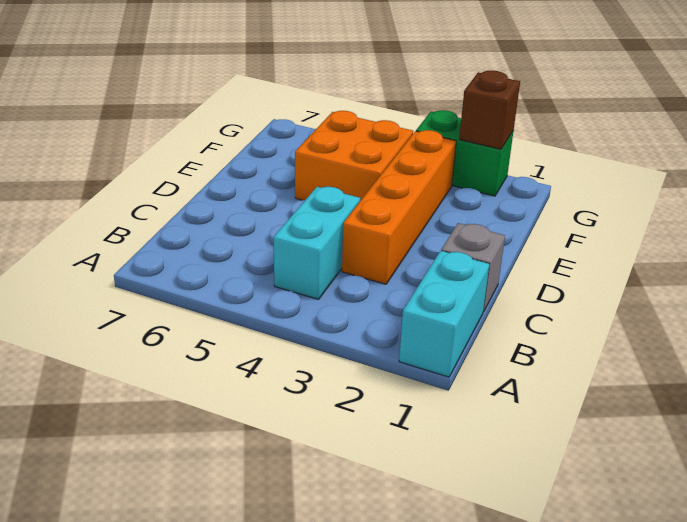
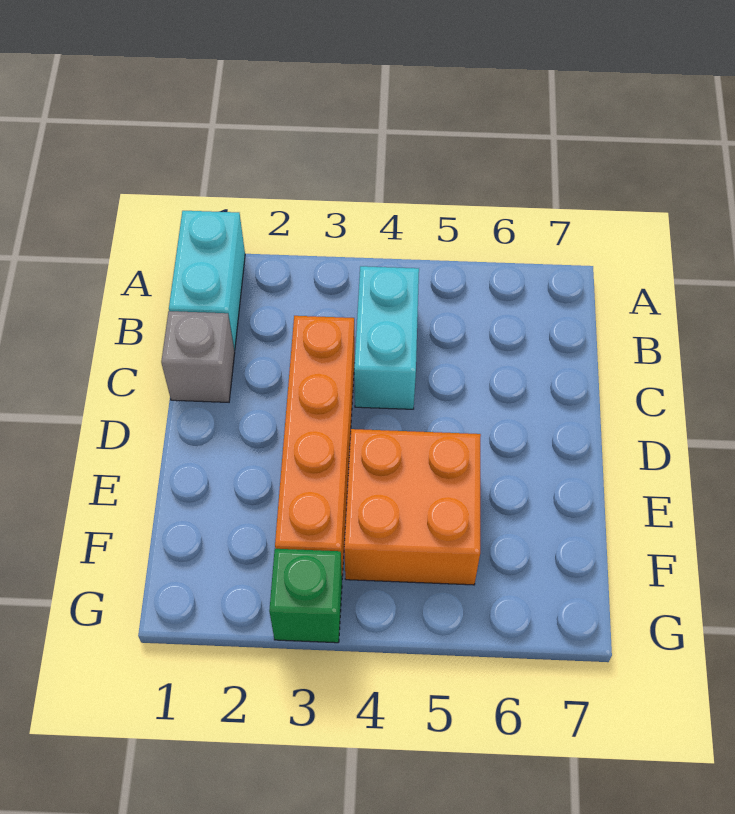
green 1x2 brick [416,110,513,196] -> green 1x1 brick [269,549,342,643]
brown 1x1 brick [459,71,520,149] -> none

